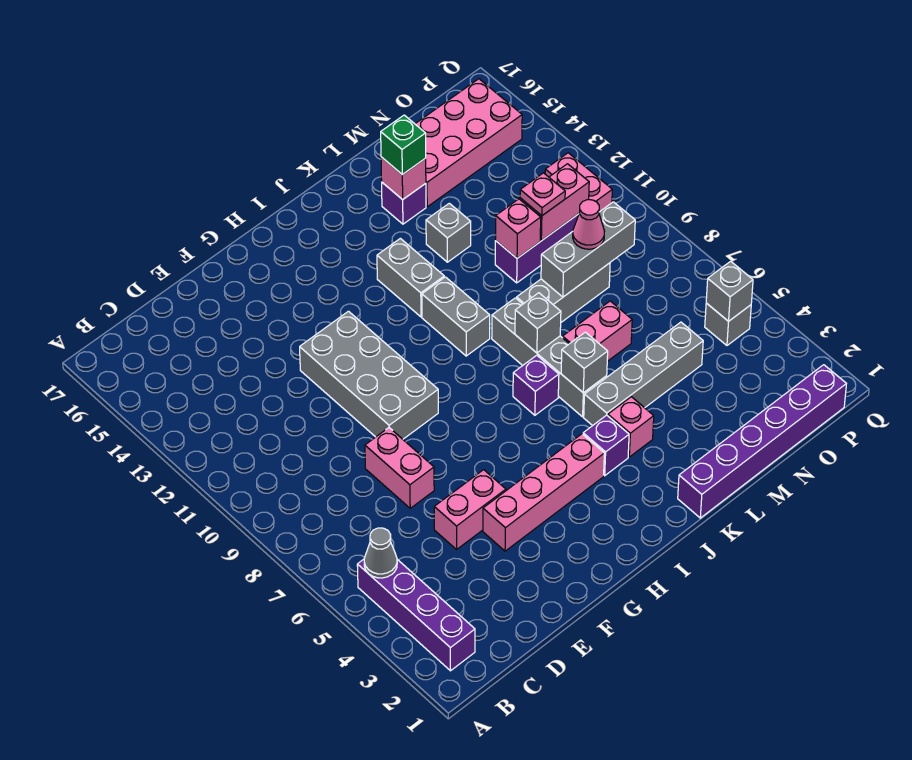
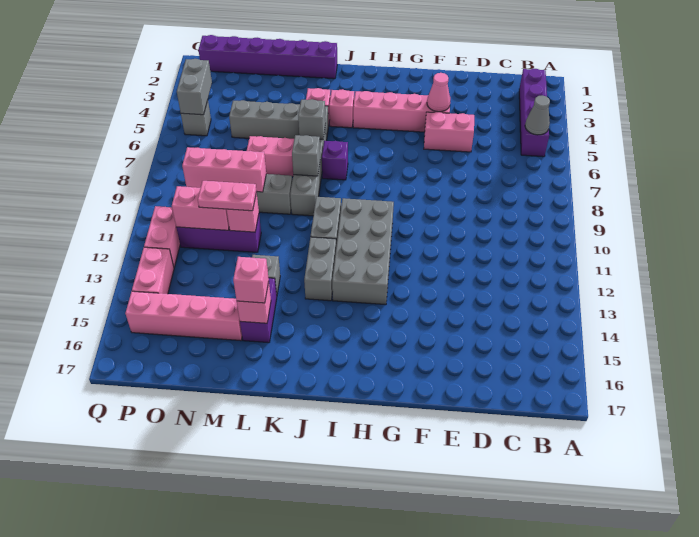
pink 1x2 brick [365,428,434,508] -> pink 1x2 brick moved to [132,247,174,294]
grey 2x4 brick [300,311,438,439] -> grey 2x4 brick moved to [332,198,394,305]
purple 1x1 brick [583,415,629,476] -> pink 1x1 brick [329,89,354,128]
purple 1x1 brick [382,183,426,224] -> purple 1x2 brick [240,278,277,343]
green 1x1 brick [381,115,426,175] -> pink 1x1 brick [233,257,269,303]
grey 1x3 brick [541,202,635,297] -> pink 1x3 brick [182,147,266,192]
pink 2x4 brick [415,79,522,207] -> pink 1x4 brick [125,291,242,341]
pink 1x1 cone [573,200,605,249] -> pink 1x1 cone moved to [427,73,450,112]
pink 1x1 plate [520,173,565,216] -> pink 1x2 plate [198,181,257,211]
grey 1x1 brick [706,261,753,321] -> grey 1x2 brick [177,59,212,115]

